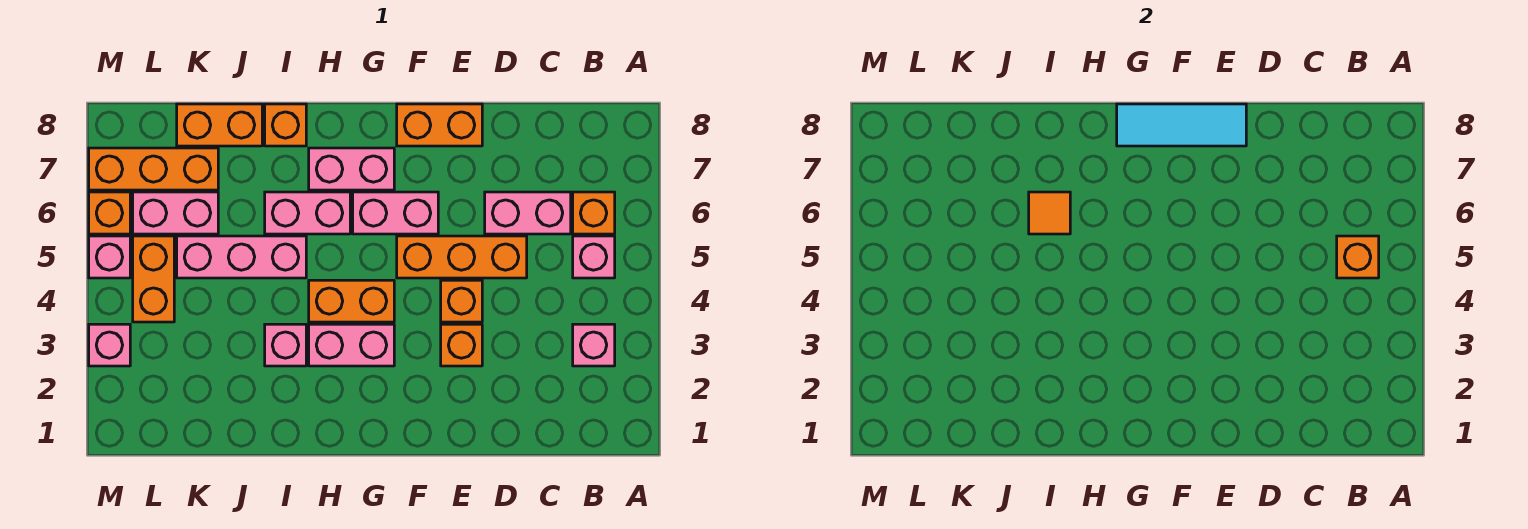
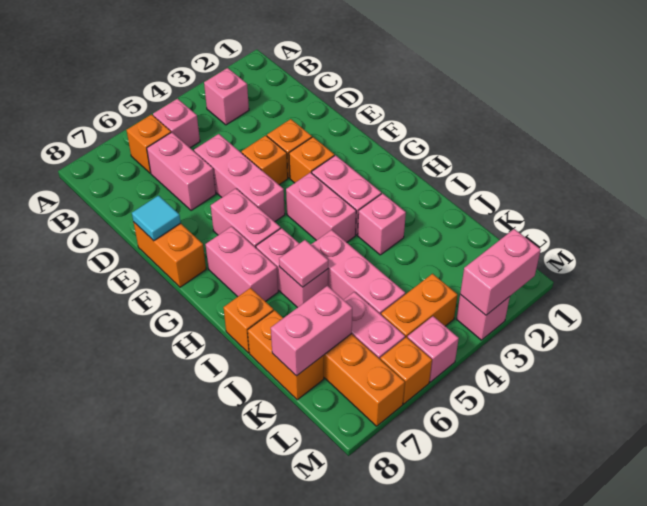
orange 1x1 brick [1337,236,1379,278] -> orange 1x1 brick moved to [289,137,334,183]
orange 1x3 brick [397,236,527,278] -> pink 1x3 brick [194,134,285,222]
cyan 1x3 tile [1117,104,1246,146] -> cyan 1x1 tile [132,196,181,241]
orange 1x2 brick [309,280,394,322] -> pink 1x2 brick [286,172,356,242]
orange 1x1 tile [1029,192,1070,234] -> pink 1x1 tile [279,240,328,287]
none -> pink 1x2 brick [271,286,352,376]
none -> pink 1x2 brick [460,229,541,315]

